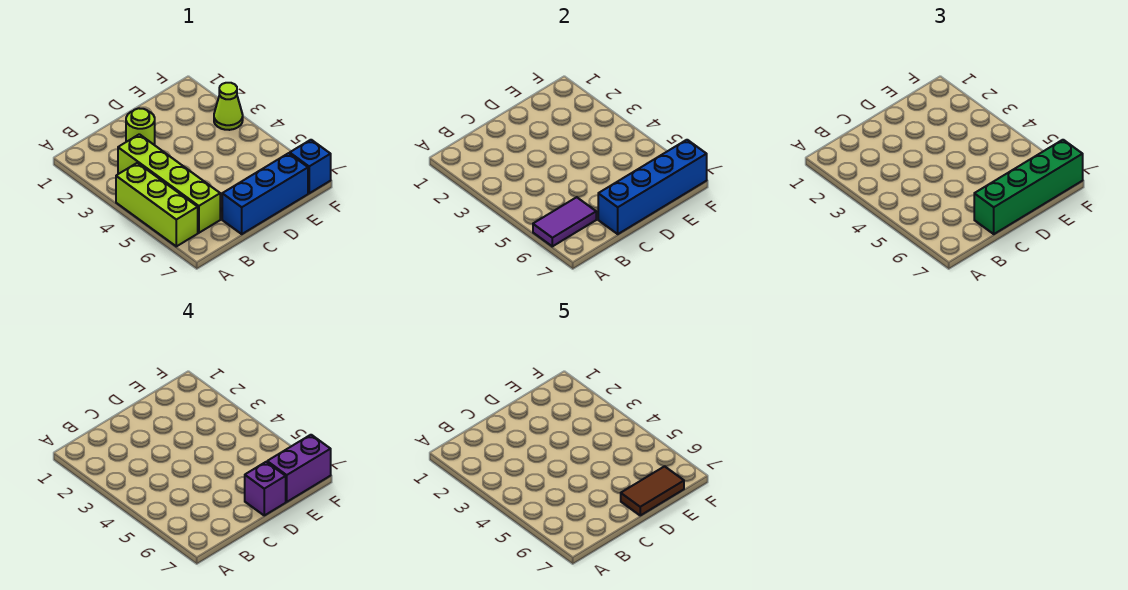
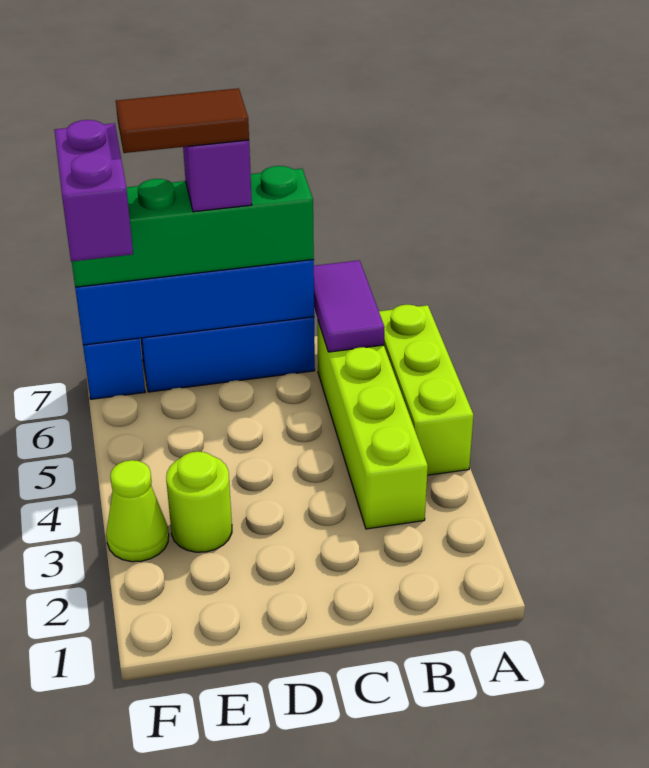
purple 1x2 tile [533,197,596,246] -> purple 1x2 tile turned to [314,260,385,352]
lime 1x1 round brick [126,108,155,145] -> lime 1x1 round brick moved to [166,451,232,552]
purple 1x2 brick [267,435,331,502] -> purple 1x2 brick turned to [54,120,133,262]

